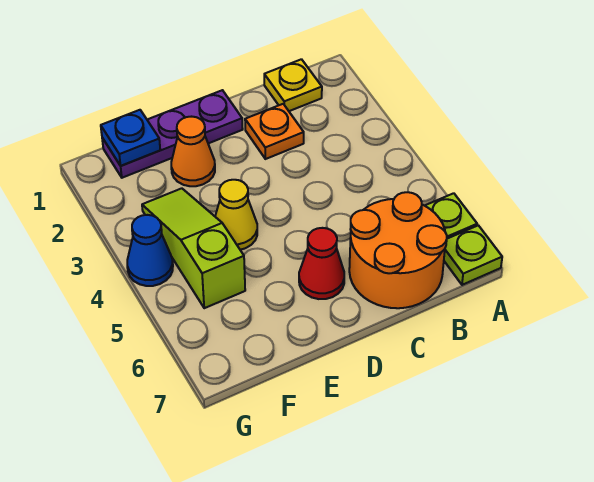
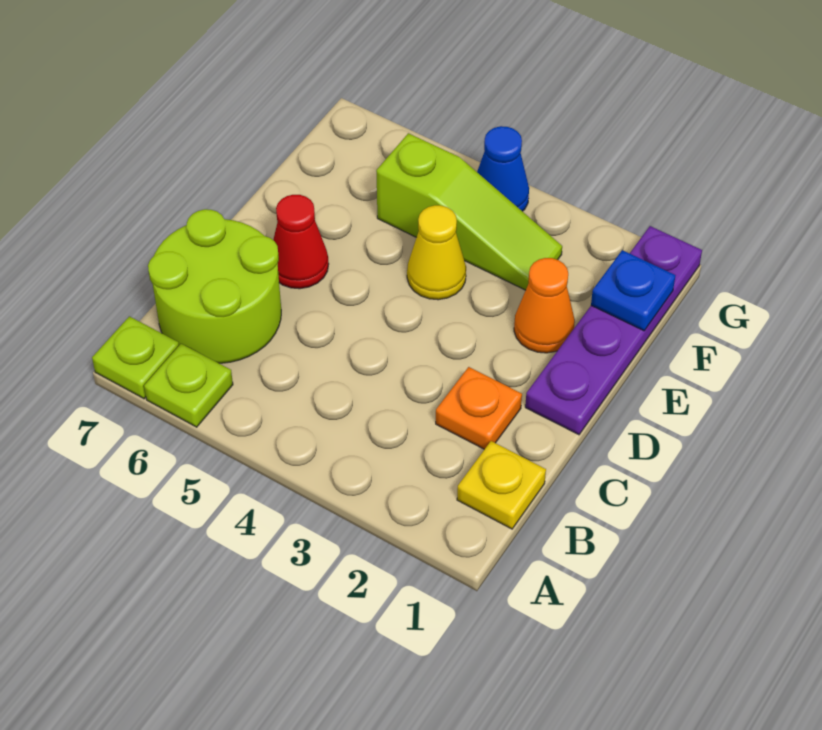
orange 2x2 round brick [349,192,447,308] -> lime 2x2 round brick [148,209,281,363]
purple 1x3 plate [102,90,243,178] -> purple 1x4 plate [525,226,702,435]

